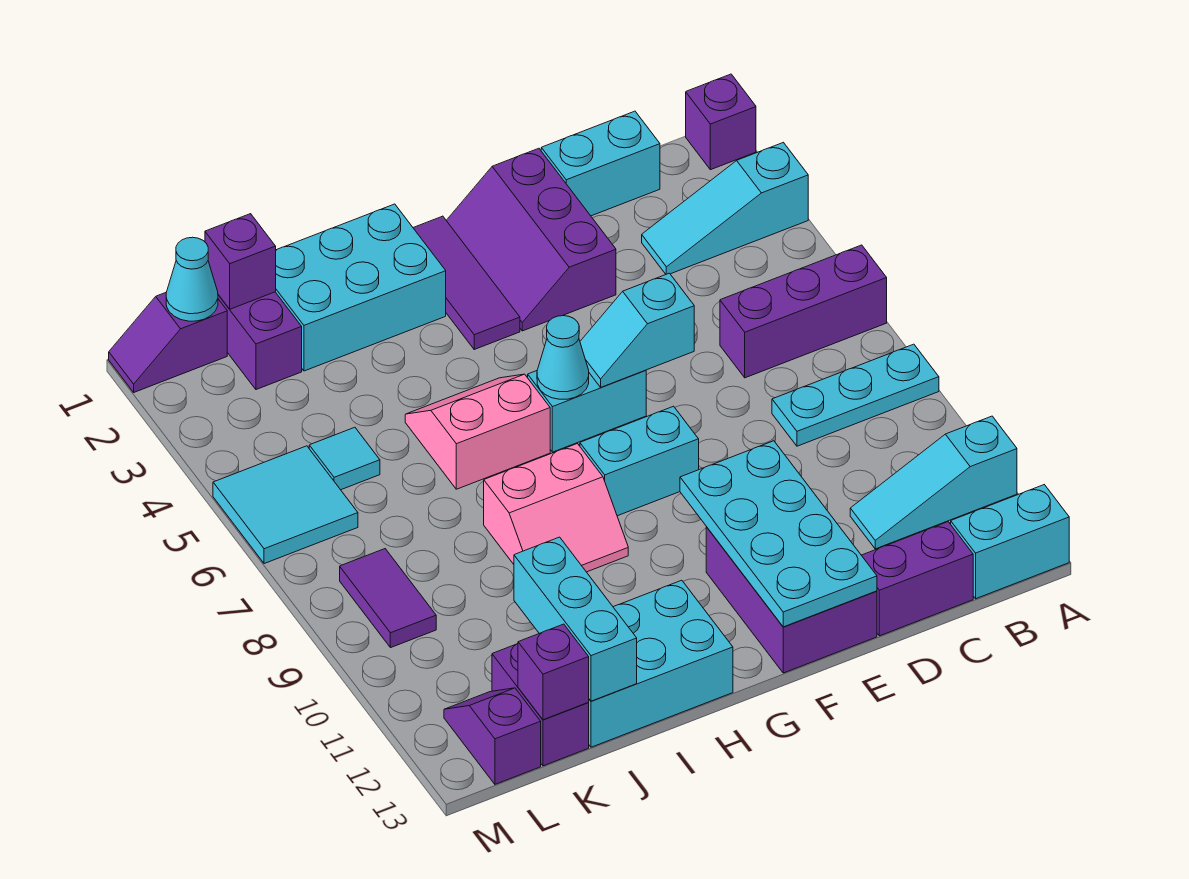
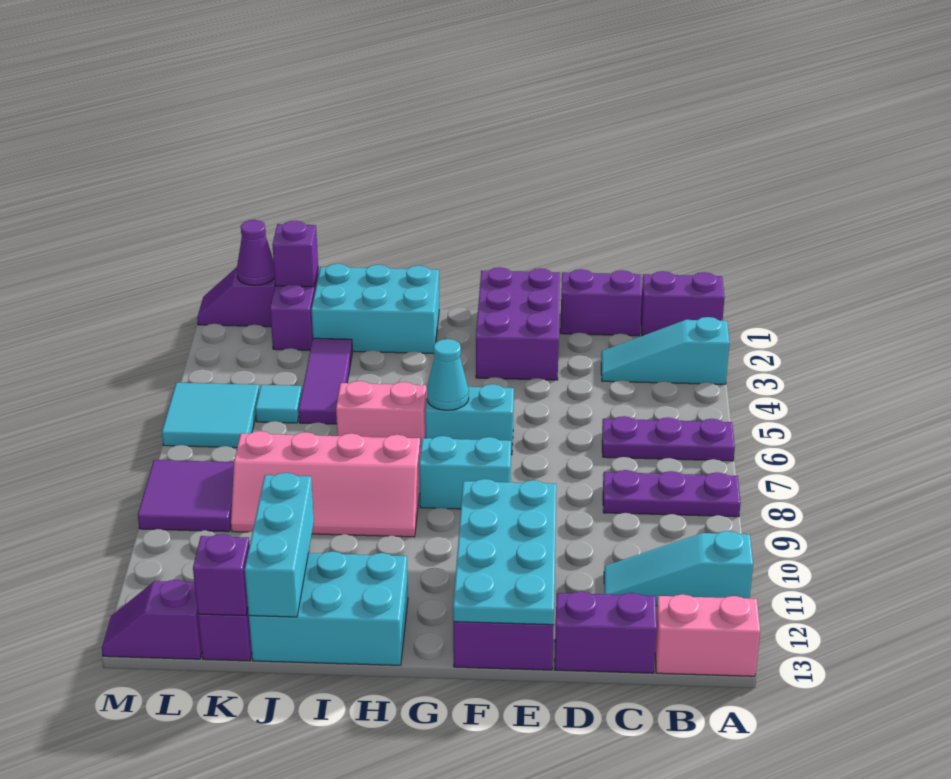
purple 1x1 brick [686,74,756,170] -> purple 1x2 brick [641,271,725,336]
purple 1x3 brick [720,245,887,378] -> purple 1x3 plate [602,416,735,461]
cyan 1x3 plate [772,344,939,446] -> purple 1x3 plate [603,470,741,517]
cyan 1x2 brick [951,485,1069,599] -> pink 1x2 brick [655,594,760,676]
cyan 1x2 brick [541,111,660,216] -> purple 1x2 brick [560,269,642,336]
purple 2x3 slope [446,148,616,331] -> purple 2x3 brick [476,268,560,380]
cyan 1x2 slope [580,273,694,387] -> none
purple 1x3 tile [413,216,520,349] -> purple 1x3 tile moved to [299,338,353,424]
pink 2x2 slope [484,444,628,572] -> pink 2x4 slope [231,431,420,537]
cyan 1x1 cone [166,237,218,321] -> purple 1x1 cone [237,220,275,285]
purple 1x2 tile [340,549,436,648] -> purple 2x2 tile [138,460,234,532]
purple 1x2 slope [444,688,541,784] -> purple 1x2 slope turned to [102,580,202,659]

